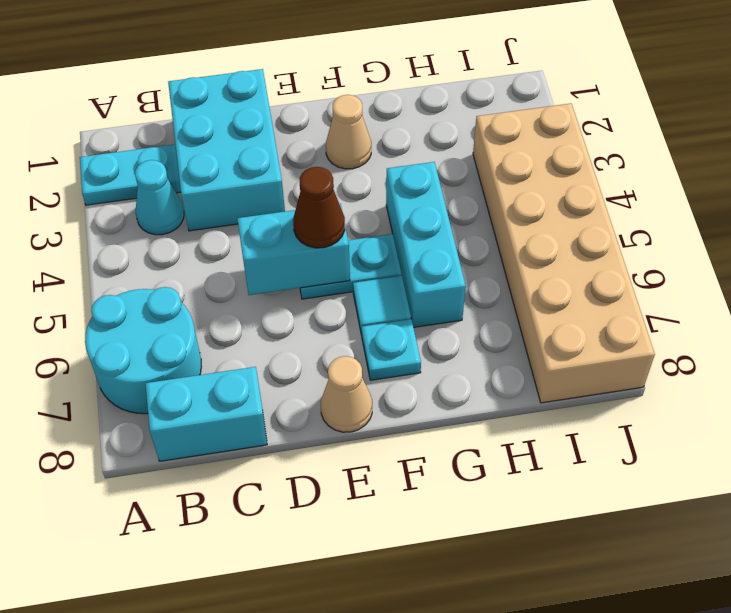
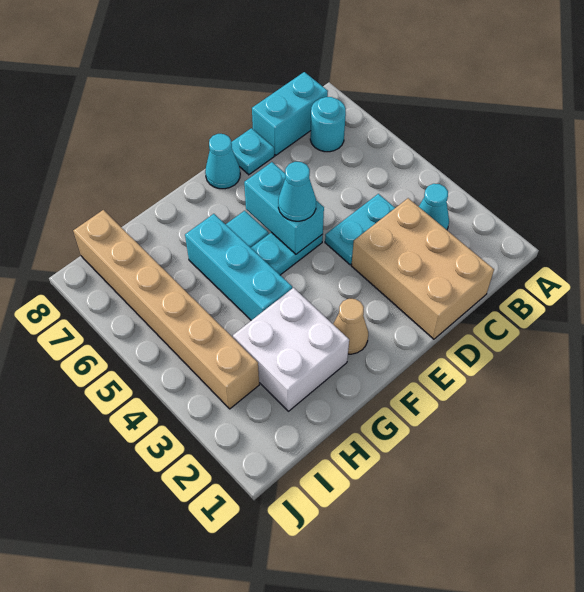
cyan 1x2 plate [80,144,181,205] -> cyan 1x2 plate moved to [325,194,395,265]
cyan 2x2 round brick [85,287,201,414] -> cyan 1x1 round brick [310,97,346,152]
cyan 2x3 brick [168,69,285,231] -> tan 2x3 brick [351,198,494,339]
cyan 1x2 brick [237,204,350,295] -> cyan 1x2 brick turned to [244,162,324,254]
brown 1x1 cone [293,167,345,248] -> cyan 1x1 cone [278,162,316,221]
tan 1x1 cone [321,356,372,432] -> cyan 1x1 cone [205,134,240,189]
cyan 1x1 plate [362,319,421,380] -> cyan 1x1 plate moved to [231,128,274,175]
none -> white 2x2 brick [233,288,349,411]
tan 2x6 brick [473,103,655,403] -> tan 1x6 brick [73,210,259,409]

